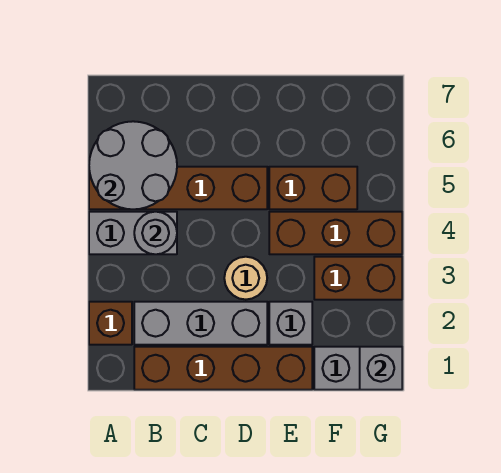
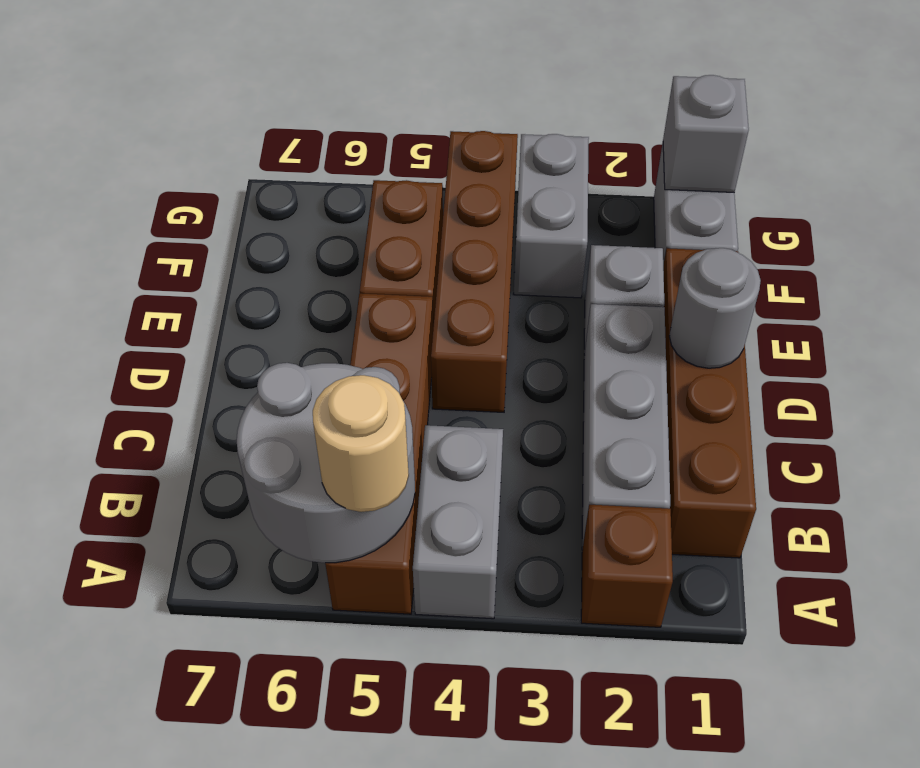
grey 1x1 round brick [134,212,177,254] -> grey 1x1 round brick moved to [669,248,761,368]
tan 1x1 round brick [224,257,267,300] -> tan 1x1 round brick moved to [313,375,409,512]
brown 1x3 brick [269,212,402,254] -> brown 1x4 brick [431,131,518,412]
brown 1x2 brick [314,257,402,300] -> grey 1x2 brick [514,134,589,298]

